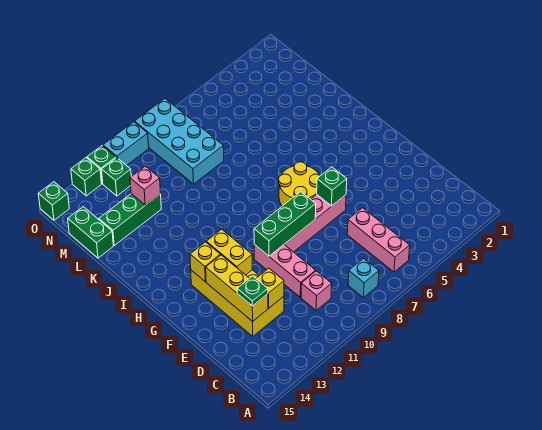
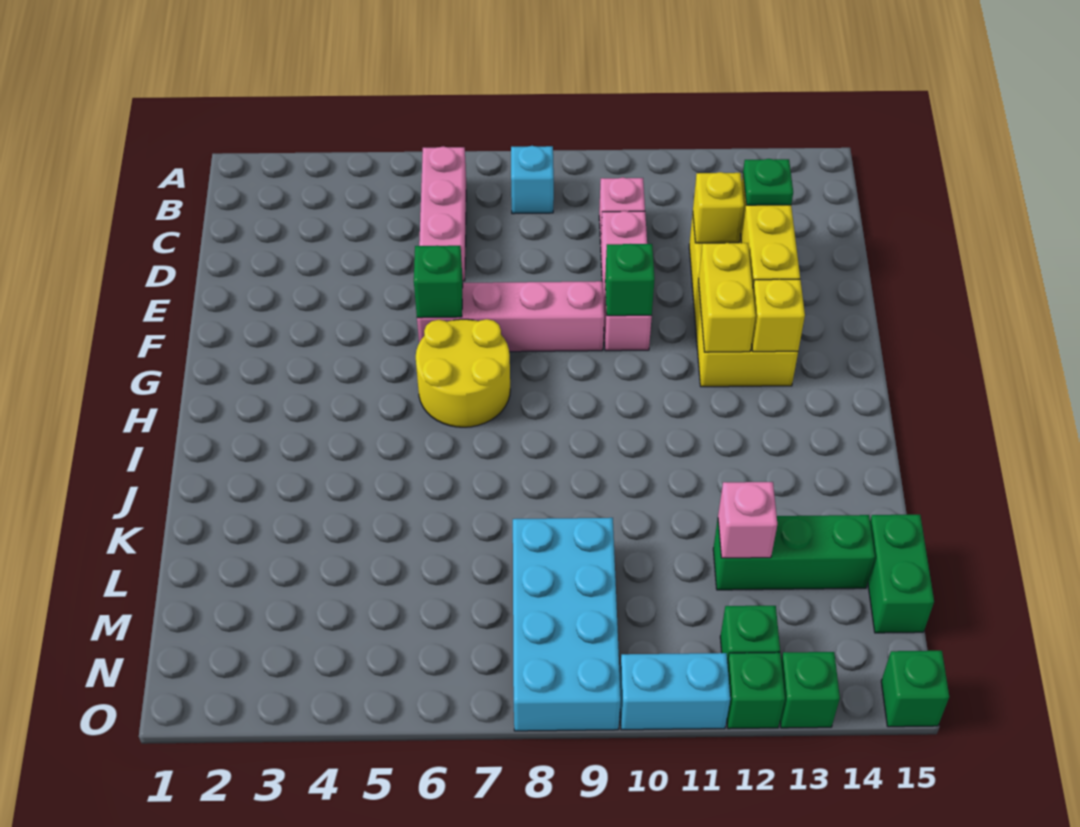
green 1x3 brick [254,192,316,256] -> green 1x1 brick [605,244,655,316]

